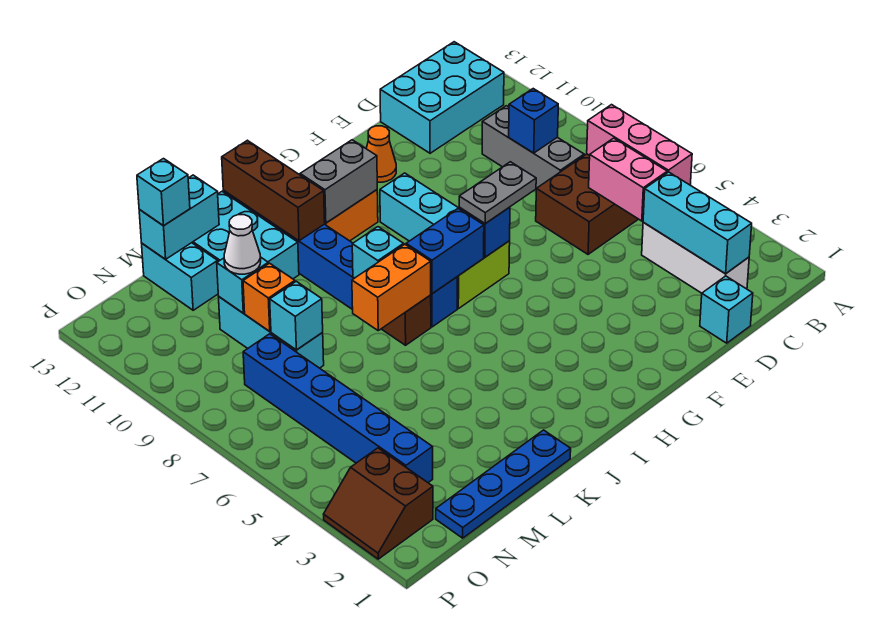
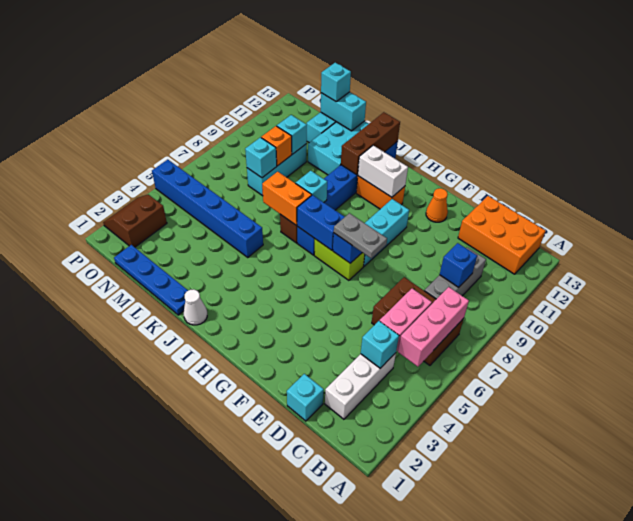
cyan 2x3 brick [380,42,504,153] -> orange 2x3 brick [458,196,545,274]
cyan 1x3 brick [643,172,752,274] -> cyan 1x1 brick [361,321,399,368]
grey 1x2 brick [300,140,377,223] -> white 1x2 brick [358,145,408,197]
white 1x1 cone [224,215,261,274] -> white 1x1 cone moved to [184,289,207,325]
blue 1x6 brick [243,334,433,483] -> blue 1x6 brick turned to [152,160,263,257]

